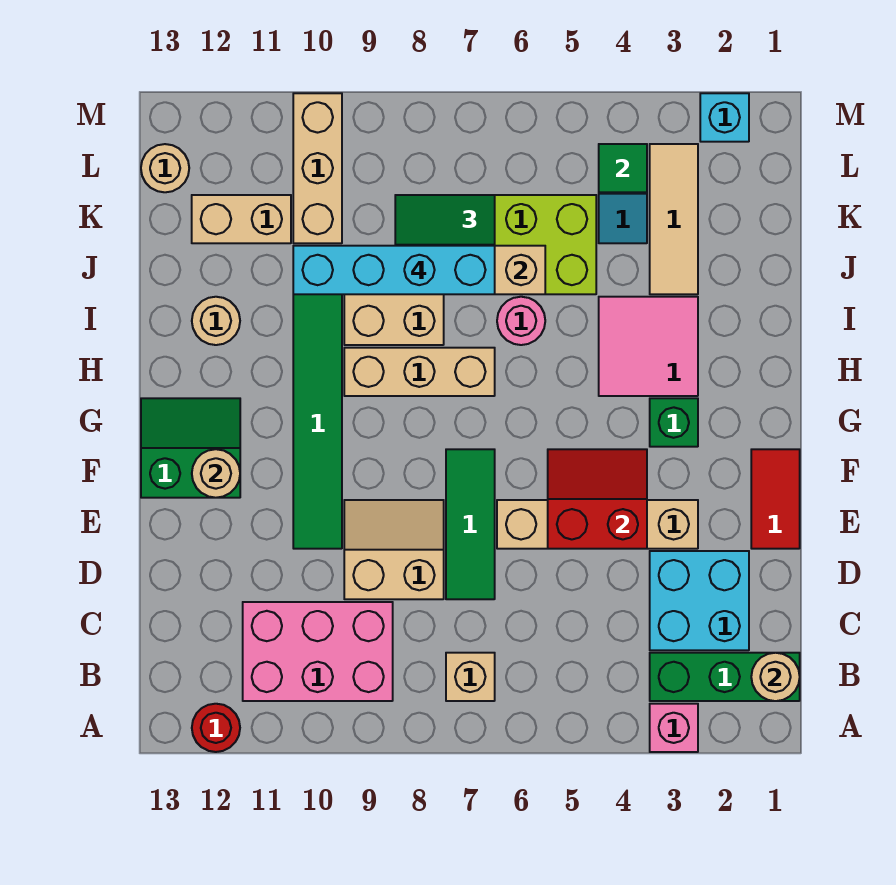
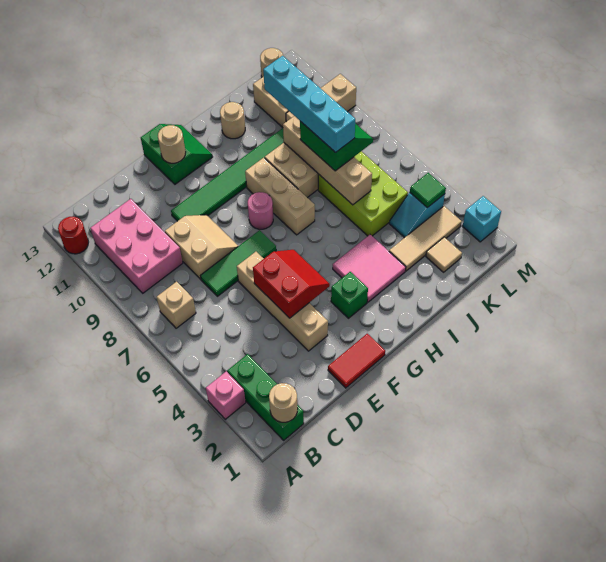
cyan 2x2 brick [650,551,749,650] -> none
pink 1x1 round brick [497,297,545,345] -> pink 1x1 round brick moved to [248,192,273,229]
none -> tan 1x1 tile [426,237,462,272]

